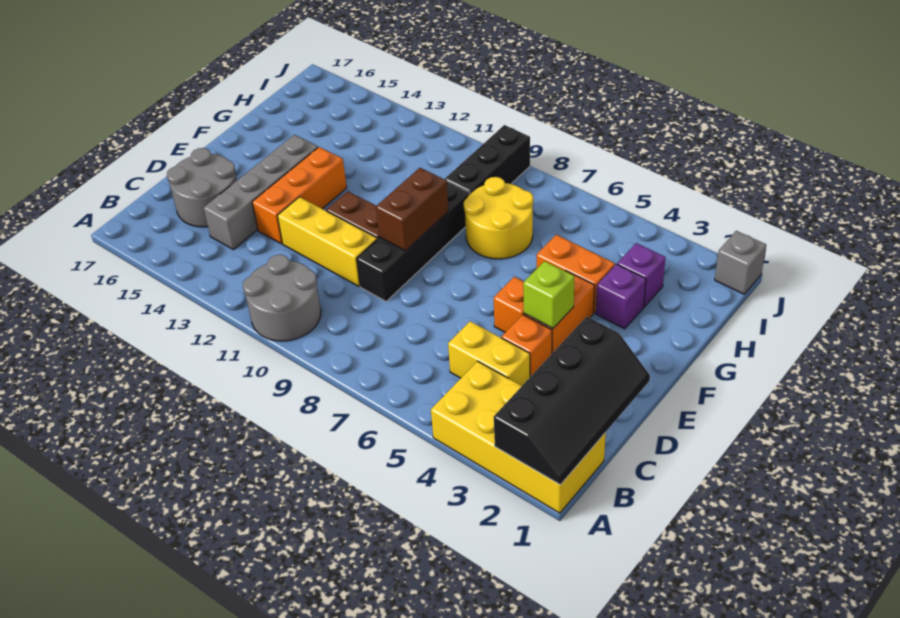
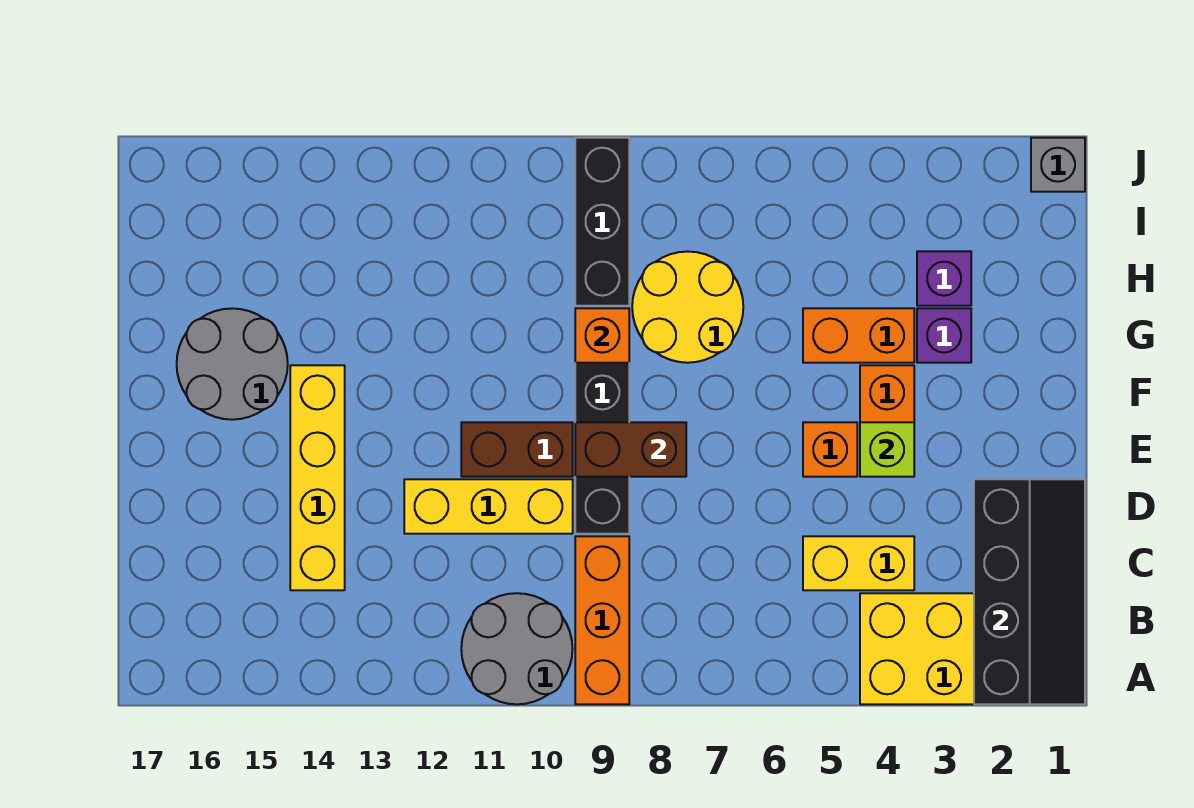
grey 1x4 brick [204,135,318,250] -> yellow 1x4 brick [290,365,345,590]
grey 2x2 round brick [167,148,237,227] -> grey 2x2 round brick moved to [177,308,288,420]
orange 1x1 brick [502,315,552,377] -> orange 1x1 brick moved to [575,308,629,363]
orange 1x3 brick [252,147,347,244] -> orange 1x3 brick moved to [575,536,629,704]
brown 1x2 brick [376,168,448,251] -> brown 1x2 brick turned to [575,422,686,477]

